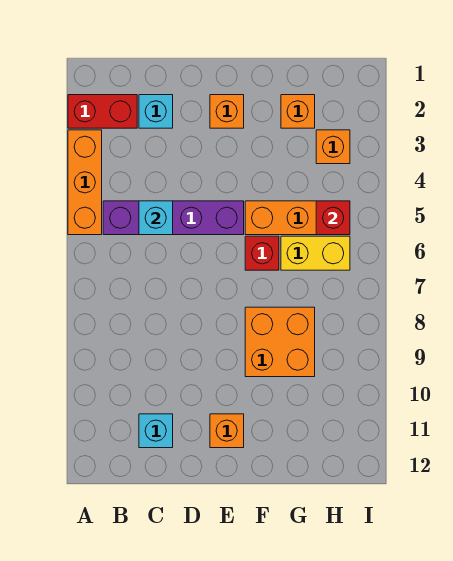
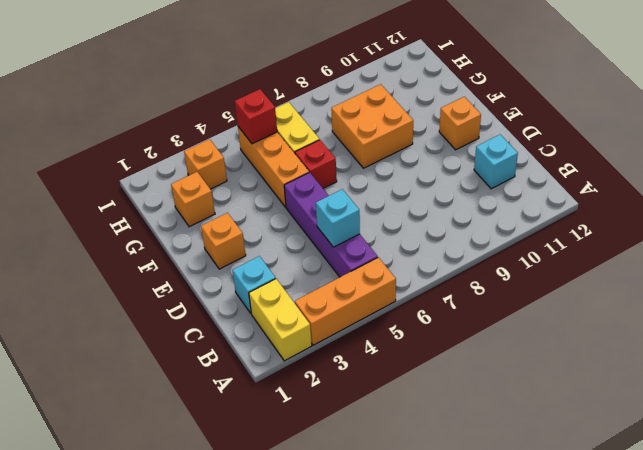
red 1x2 brick [68,95,137,128] -> yellow 1x2 brick [249,279,312,361]

